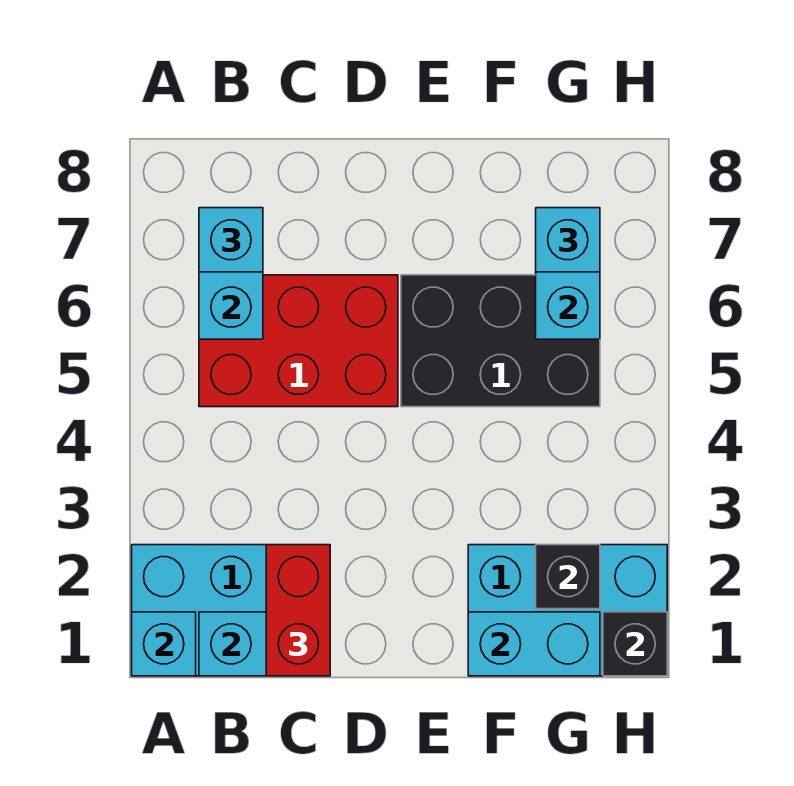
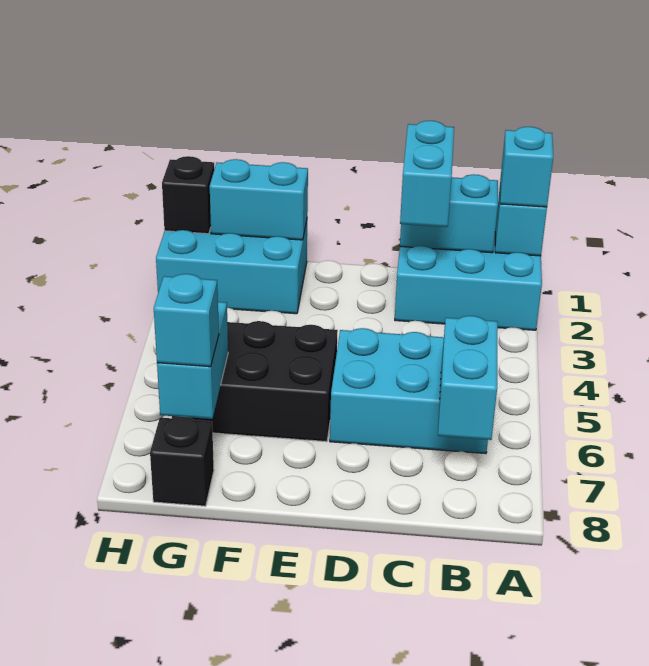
red 2x3 brick [199,275,398,407] -> cyan 2x3 brick [330,328,488,454]
cyan 1x1 brick [199,208,263,272] -> cyan 1x1 brick moved to [500,127,553,207]
red 1x2 brick [266,545,330,676] -> cyan 1x2 brick [400,121,454,227]
black 1x1 brick [536,545,600,609] -> black 1x1 brick moved to [150,417,214,506]

